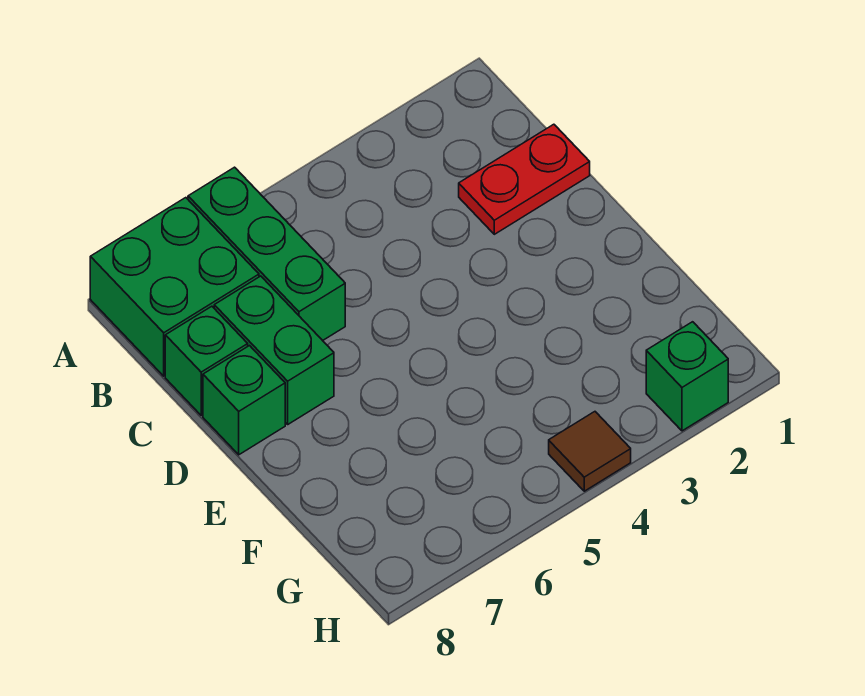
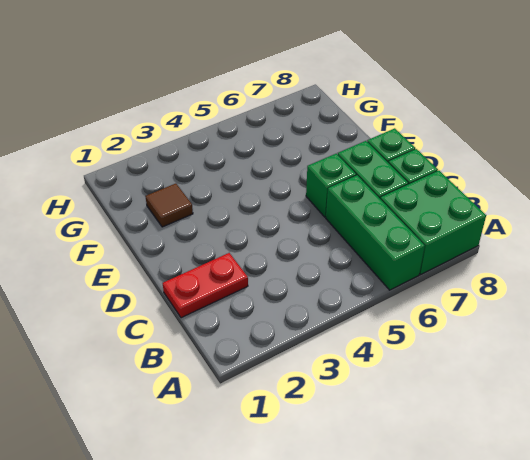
green 1x1 brick [646,322,728,431] -> green 1x1 brick moved to [306,154,356,217]
brown 1x1 tile [549,412,631,491] -> brown 1x1 tile moved to [145,184,193,227]

